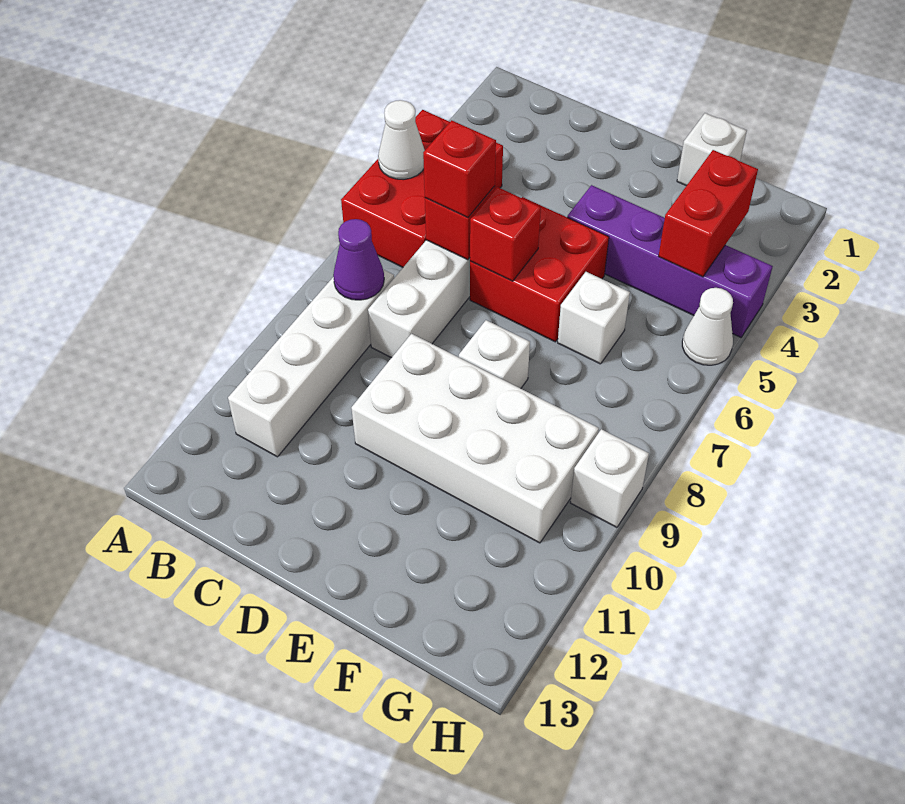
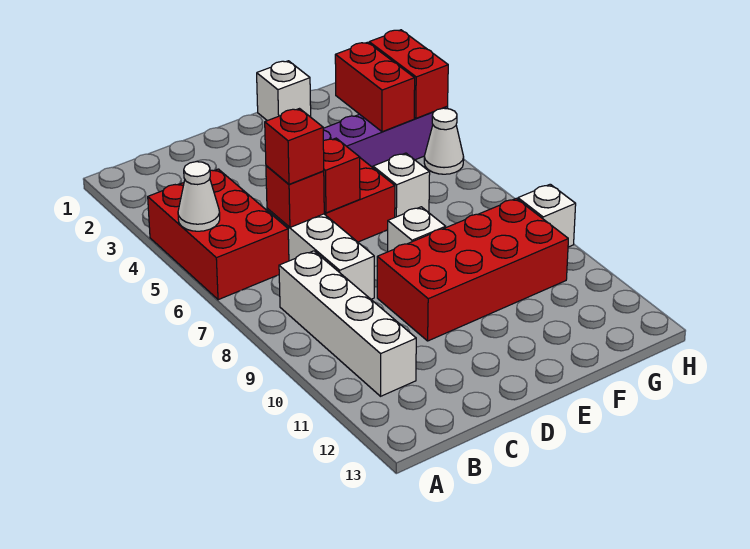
purple 1x1 cone [333,219,384,300] -> none
white 2x4 brick [352,334,599,543] -> red 2x4 brick [377,198,568,341]
none -> red 1x2 brick [369,30,448,118]

